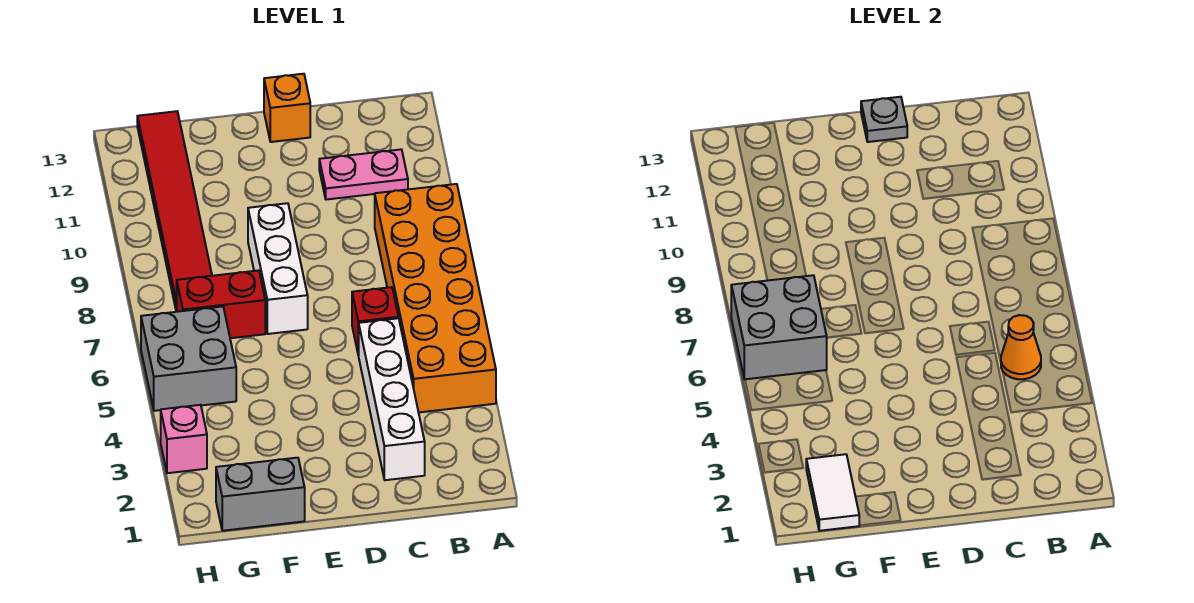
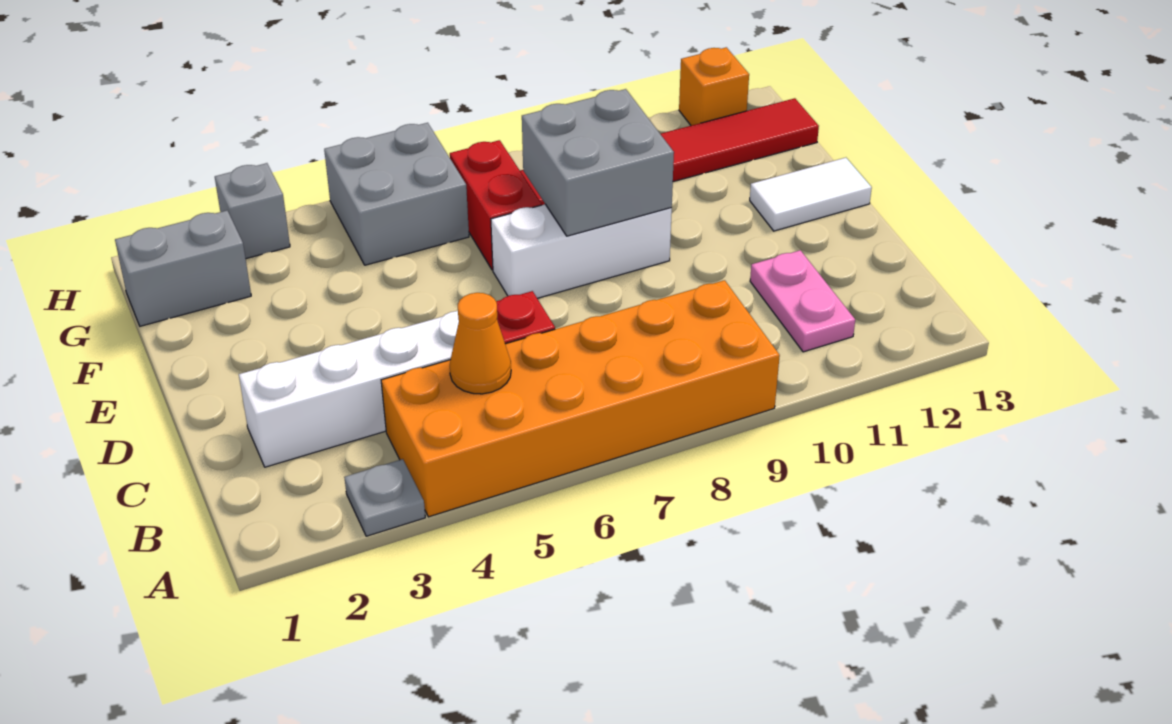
orange 1x1 brick [264,74,310,142] -> orange 1x1 brick moved to [679,47,749,126]
grey 1x1 plate [861,97,907,142] -> grey 1x1 plate moved to [344,459,425,536]
grey 1x2 brick [216,458,305,531] -> grey 1x2 brick turned to [115,211,251,326]
white 1x2 tile [806,454,860,531] -> white 1x2 tile moved to [750,158,872,231]
grey 2x2 brick [731,275,827,380] -> grey 2x2 brick moved to [522,89,674,236]
pink 1x1 brick [161,405,207,473] -> grey 1x1 brick [215,163,290,259]

